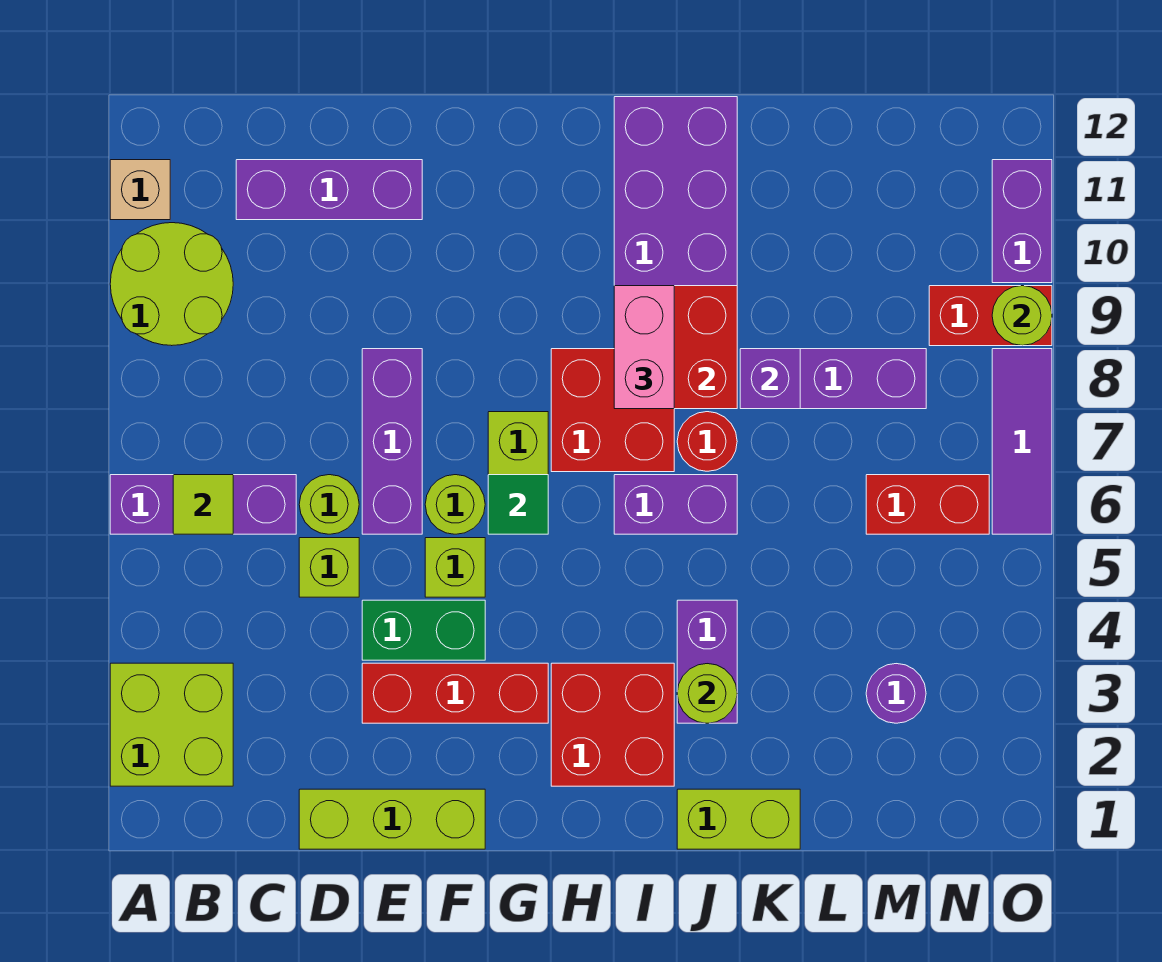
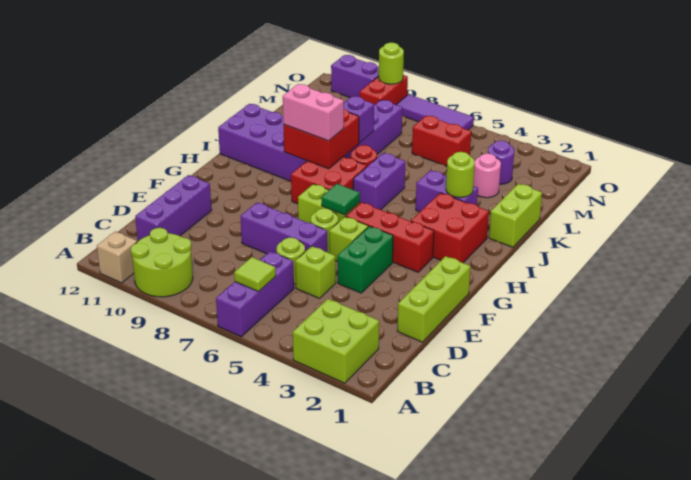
red 1x3 brick [362,663,548,723] -> red 1x3 brick turned to [346,202,434,272]
none -> pink 1x1 round brick [473,153,501,198]
red 1x2 brick [866,475,989,534] -> red 1x2 brick turned to [412,116,471,166]

